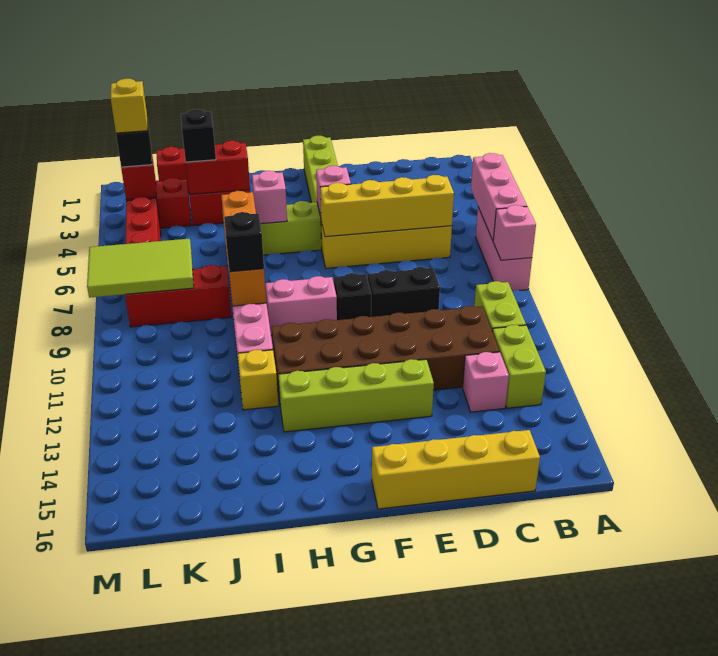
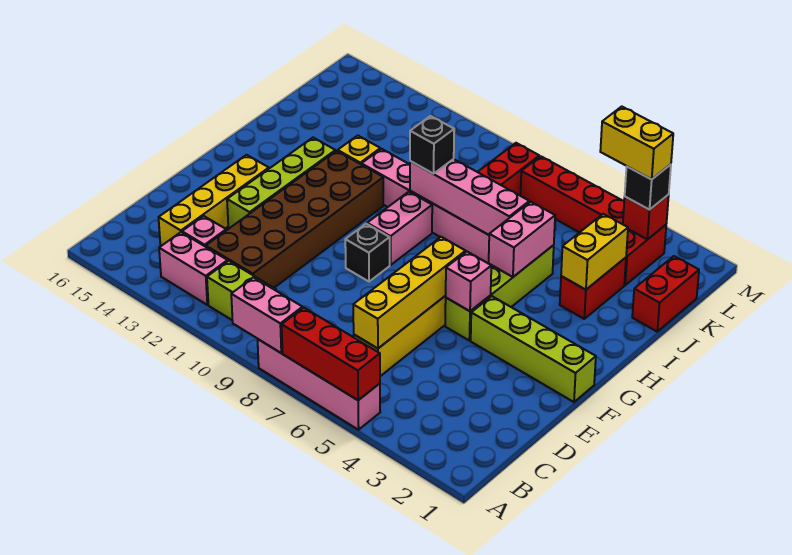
pink 1x3 brick [471,153,527,241] -> red 1x3 brick [282,308,380,400]
pink 1x3 brick [476,208,532,291] -> pink 1x4 brick [258,339,380,430]
pink 1x1 brick [493,205,536,260] -> pink 1x2 brick [231,277,303,353]
lime 1x2 brick [492,325,546,408] -> pink 1x2 brick [159,232,228,305]
yellow 1x4 brick [372,430,540,509] -> yellow 1x4 brick moved to [159,155,269,246]
black 1x2 brick [368,267,440,317] -> none
pink 1x1 brick [252,171,287,224] -> pink 1x2 brick [489,202,555,277]
red 1x2 brick [186,141,250,195] -> yellow 1x2 brick [561,214,628,290]
orange 1x4 brick [221,191,266,306] -> pink 1x4 brick [410,159,529,235]
black 1x1 brick [181,109,216,162] -> none
lime 2x3 tile [87,239,194,298] -> none
yellow 1x1 brick [110,79,147,133] -> yellow 1x2 brick [600,107,673,179]

